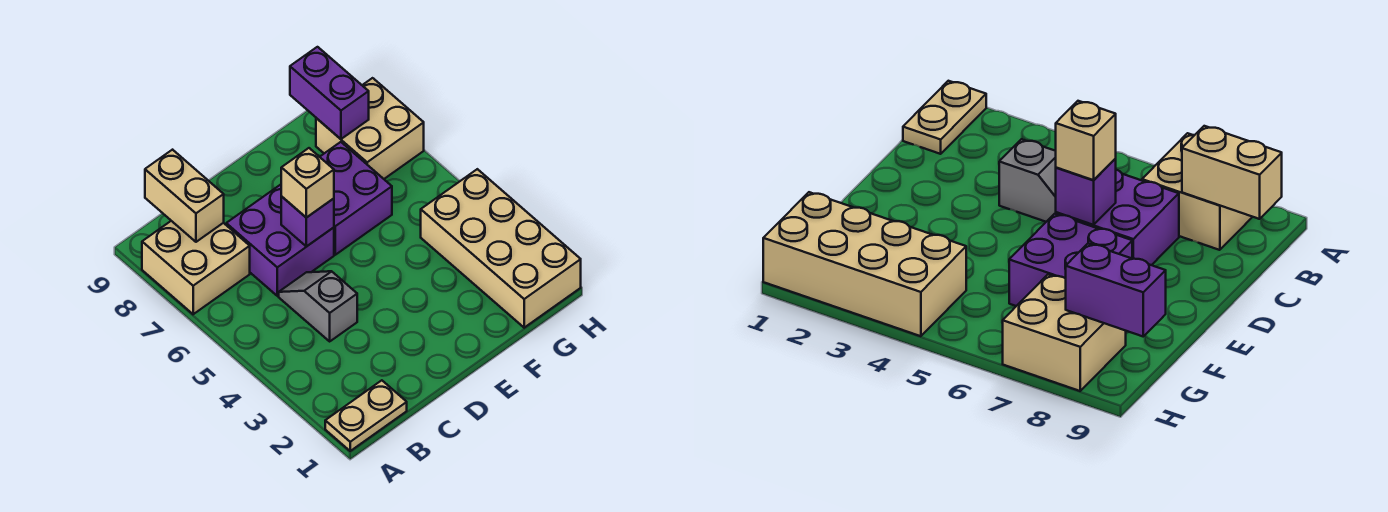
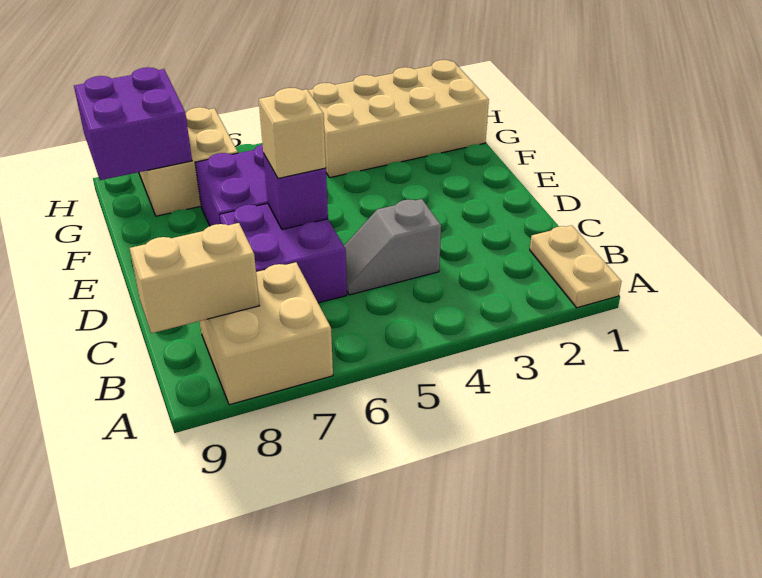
purple 1x2 brick [290,47,369,139] -> purple 2x2 brick [74,67,192,180]

